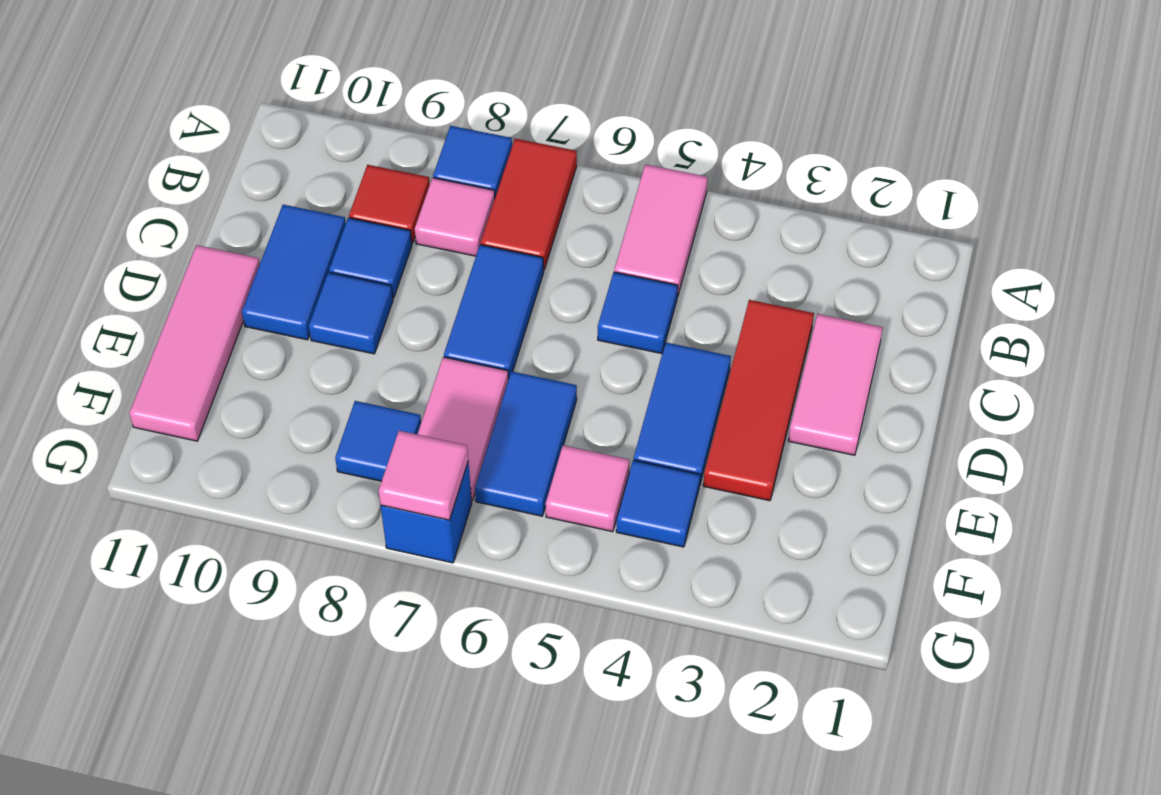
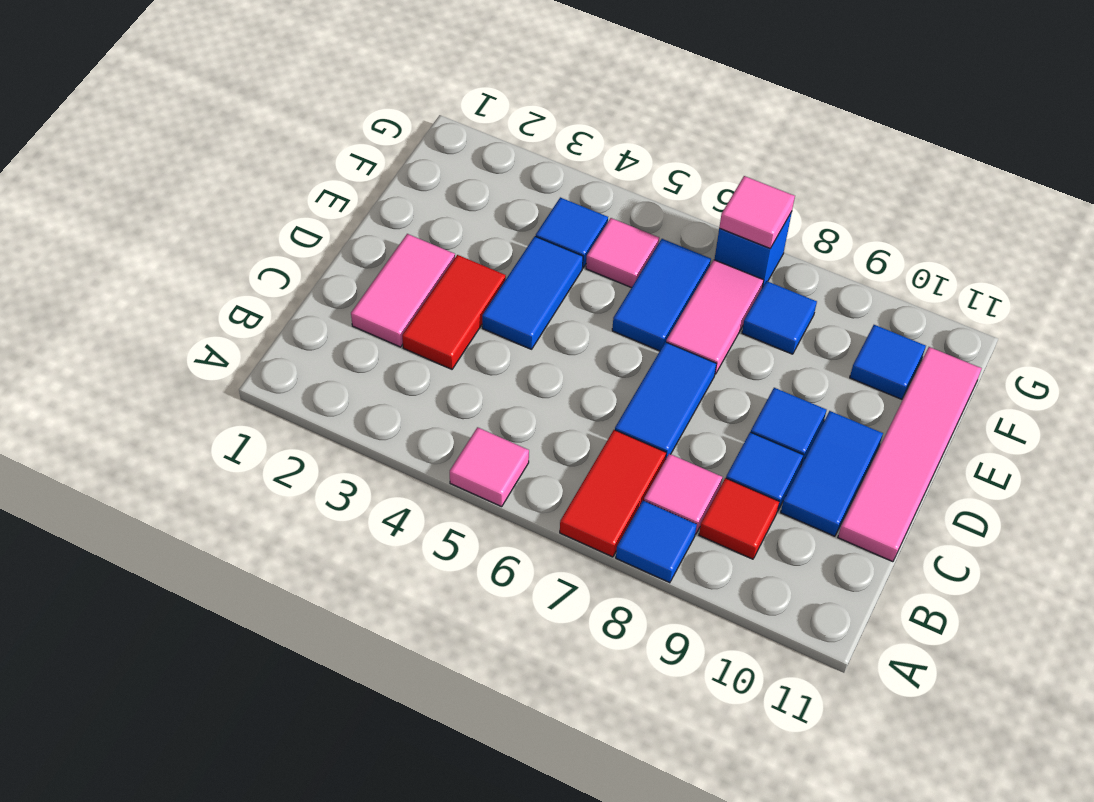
pink 1x2 tile [614,164,708,297] -> pink 1x1 tile [450,427,529,507]
red 1x3 tile [703,300,814,501] -> red 1x2 tile [402,255,506,369]
blue 1x1 tile [598,272,678,354] -> blue 1x1 tile moved to [850,325,926,399]
pink 1x3 tile [129,245,260,441] -> pink 1x4 tile [838,347,982,562]

